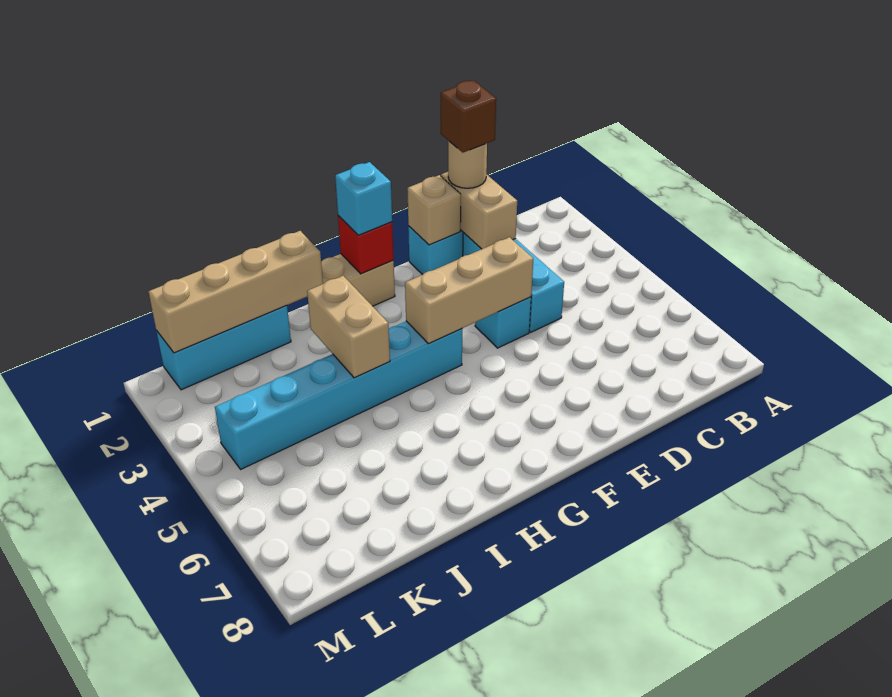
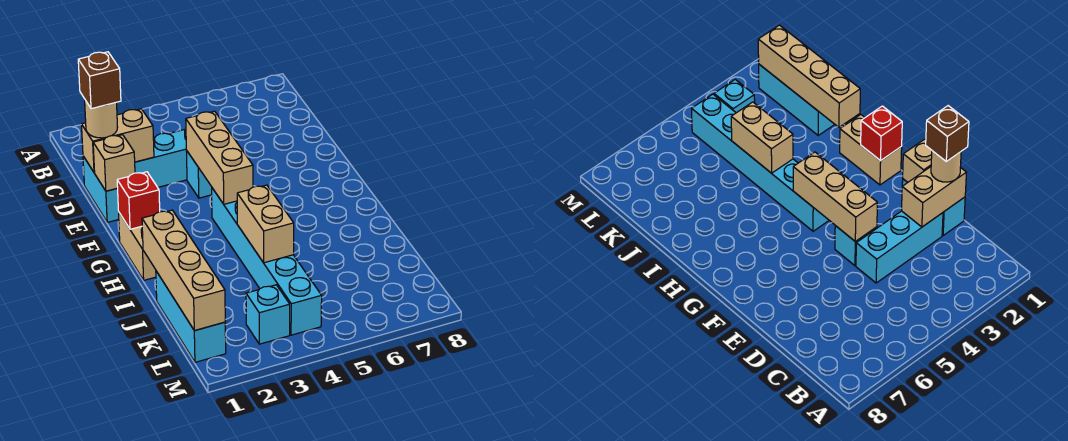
cyan 1x1 brick [335,162,392,235] -> cyan 1x1 brick moved to [246,285,290,344]
tan 1x2 brick [307,276,390,378] -> tan 1x2 brick turned to [237,185,294,263]

